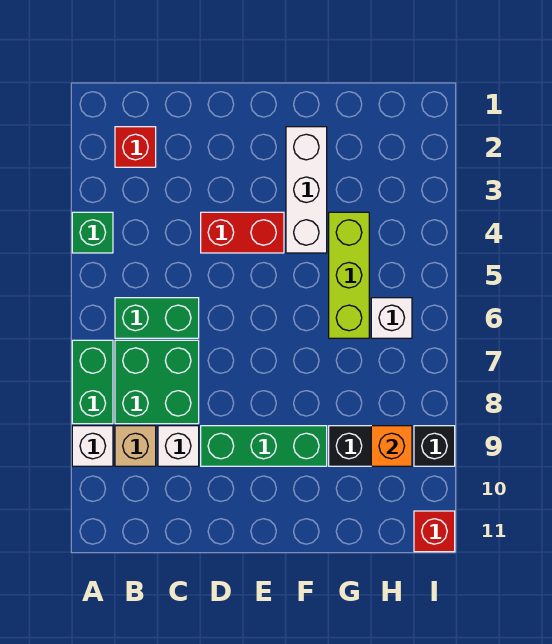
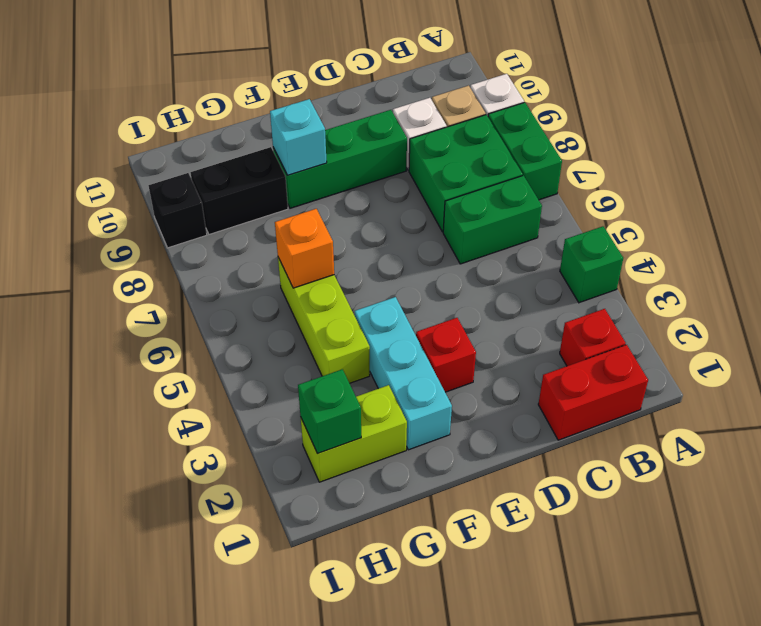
red 1x2 brick [201,212,284,253] -> red 1x2 brick moved to [538,345,648,440]
white 1x3 brick [286,127,327,253] -> cyan 1x3 brick [355,297,452,450]
none -> cyan 1x1 brick [270,99,327,175]
none -> lime 1x2 brick [301,385,407,482]
none -> green 1x1 brick [298,369,361,454]
white 1x1 brick [371,298,412,338] -> none
orange 1x1 brick [371,426,412,466] -> orange 1x1 brick moved to [275,209,334,288]
red 1x1 brick [414,511,455,552] -> red 1x1 brick moved to [416,318,476,392]

